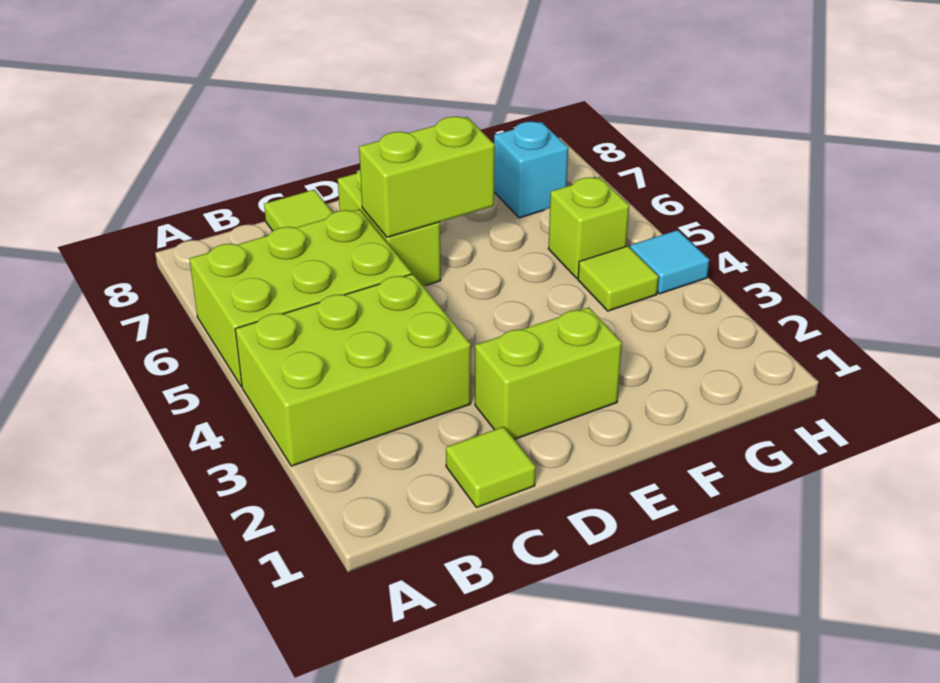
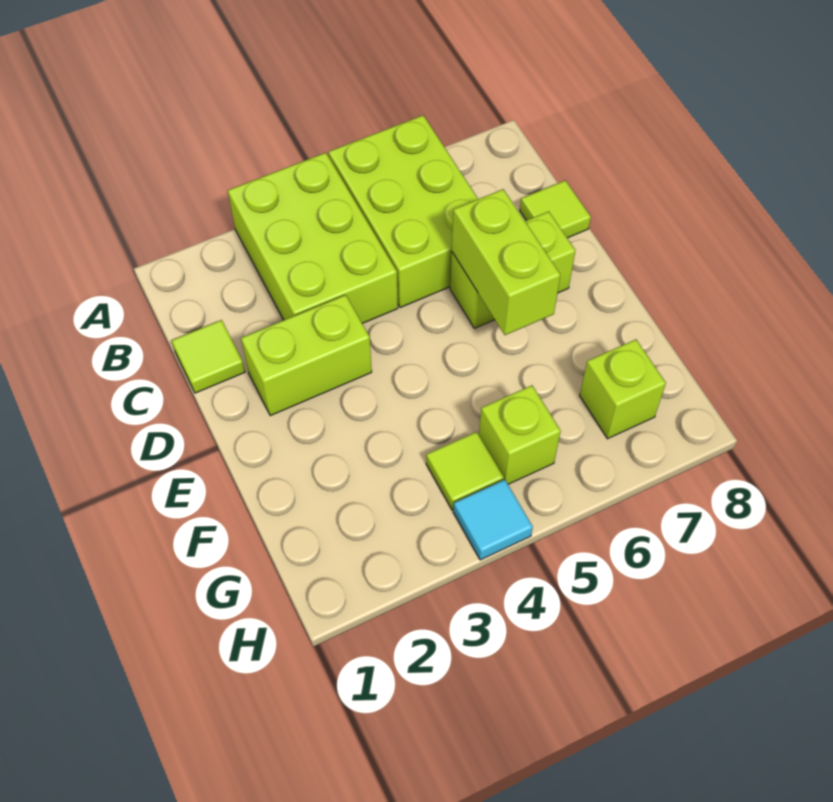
lime 1x2 brick [475,307,622,439] -> lime 1x2 brick turned to [241,295,372,416]
cyan 1x1 brick [494,122,568,218] -> lime 1x1 brick [580,339,666,439]

